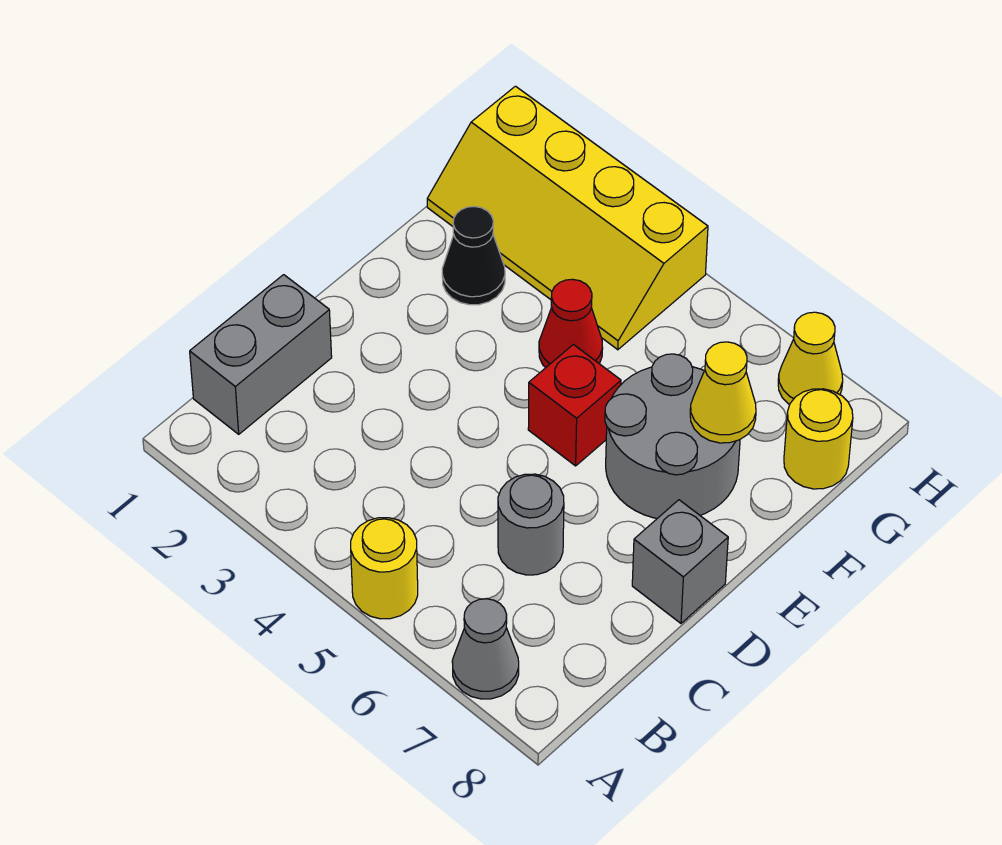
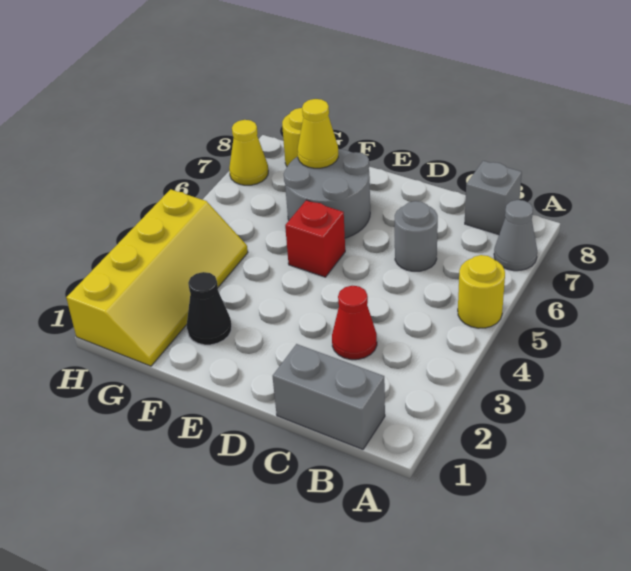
grey 1x1 brick [632,500,728,623] -> grey 1x1 brick moved to [465,161,522,235]
red 1x1 cone [539,279,603,368] -> red 1x1 cone moved to [332,286,377,360]

